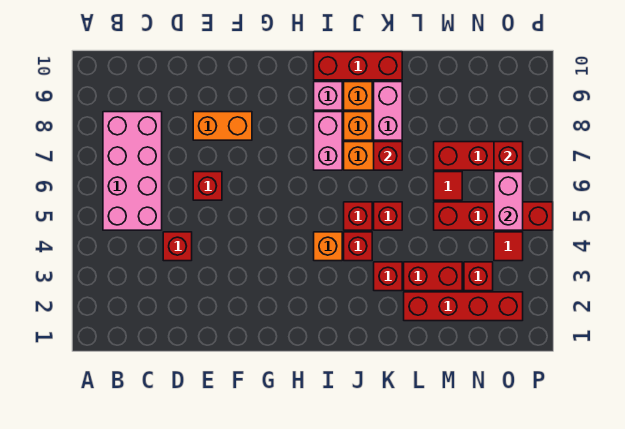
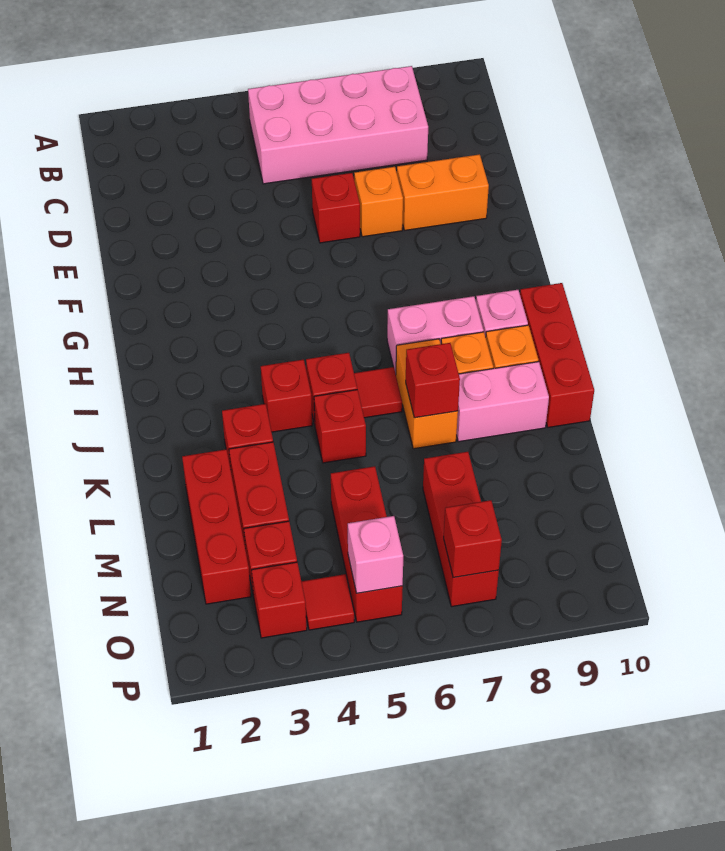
red 1x1 brick [163,232,192,261] -> red 1x1 brick moved to [252,562,307,638]
orange 1x2 brick [193,112,252,140] -> orange 1x2 brick turned to [397,154,489,230]
orange 1x1 brick [314,232,342,261] -> orange 1x1 brick moved to [354,167,403,237]
red 1x4 brick [404,292,523,321] -> red 1x3 brick [182,449,251,604]
red 1x4 brick [434,202,553,230] -> red 1x3 brick [331,466,403,622]
red 1x1 tile [434,172,462,200] -> red 1x1 tile moved to [354,367,402,418]
pink 1x2 brick [494,172,523,230] -> pink 1x1 brick [348,516,403,593]

